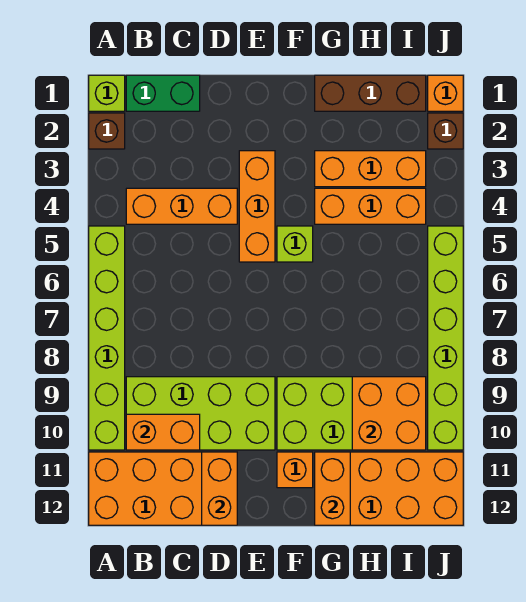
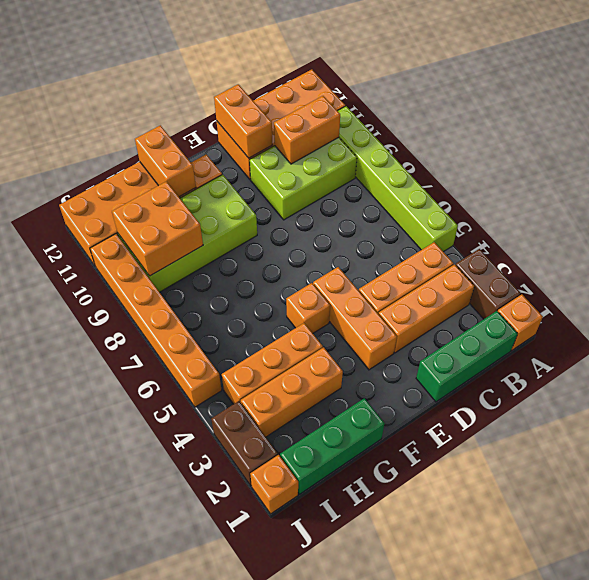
lime 1x1 brick [89,75,125,111] -> orange 1x1 brick [498,294,543,350]
brown 1x1 brick [89,113,125,149] -> brown 1x2 brick [456,249,521,319]
green 1x2 brick [126,75,200,111] -> green 1x3 brick [416,311,518,402]
none -> orange 1x3 brick [379,264,474,353]
lime 2x4 brick [126,377,275,450] -> lime 2x3 brick [250,138,357,220]
lime 1x1 brick [277,226,313,262] -> orange 1x1 brick [286,283,330,333]
brown 1x3 brick [315,75,426,111] -> green 1x3 brick [280,398,384,494]
brown 1x1 brick [428,113,463,149] -> brown 1x2 brick [211,401,278,486]
lime 1x6 brick [428,226,463,450] -> orange 1x6 brick [90,234,222,407]

